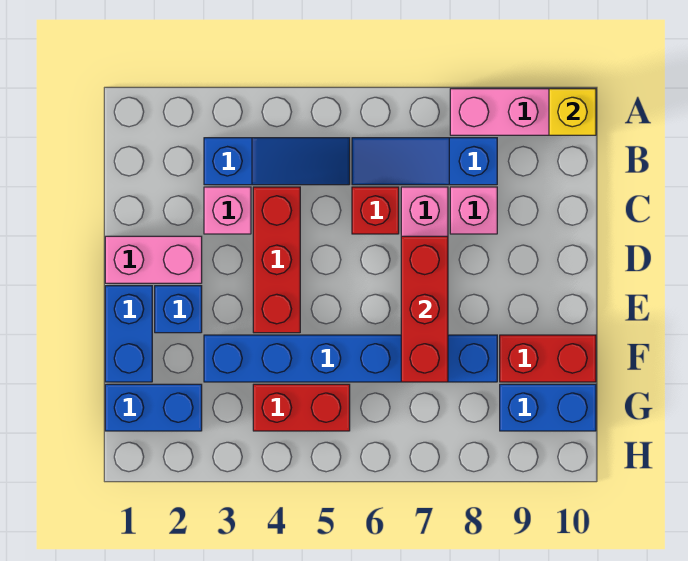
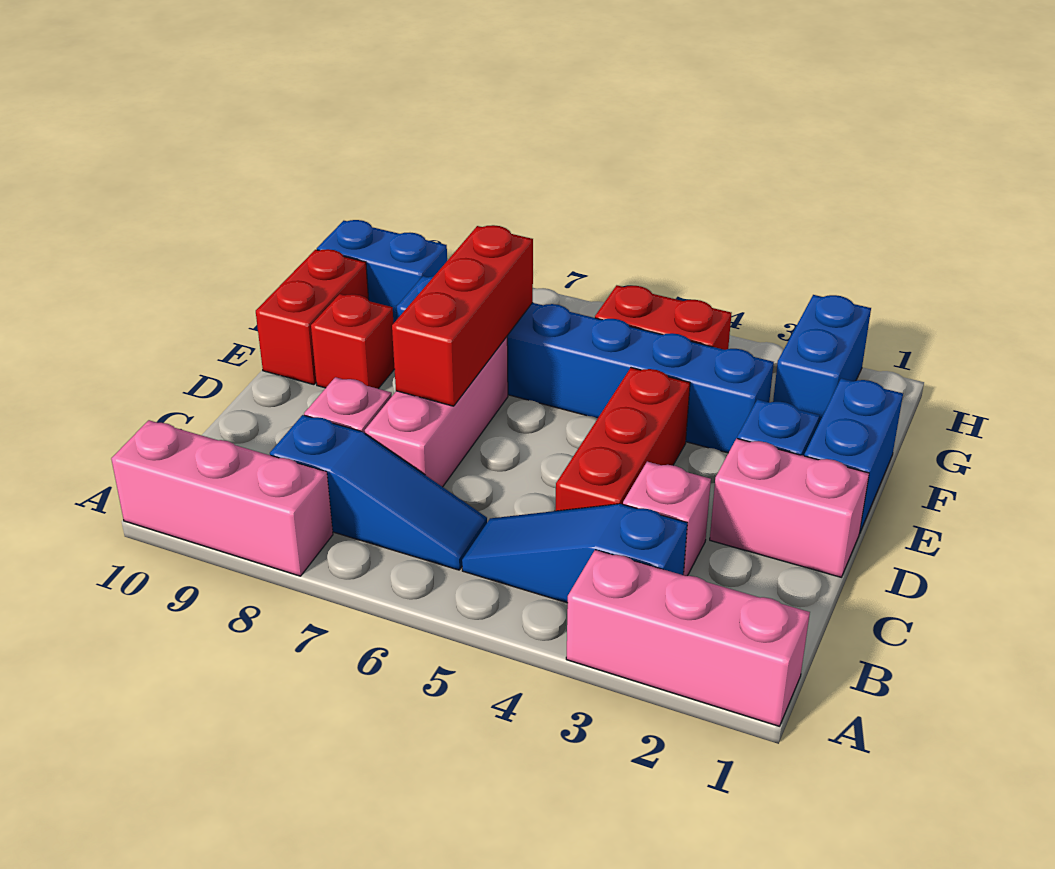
none -> pink 1x3 brick [566,550,810,726]
yellow 1x1 brick [549,89,596,135] -> none
red 1x1 brick [352,187,399,234] -> red 1x1 brick moved to [311,294,395,389]
red 1x2 brick [500,335,596,382] -> red 1x2 brick turned to [256,249,369,385]
blue 1x2 brick [105,384,202,431] -> blue 1x2 brick turned to [773,295,871,425]

